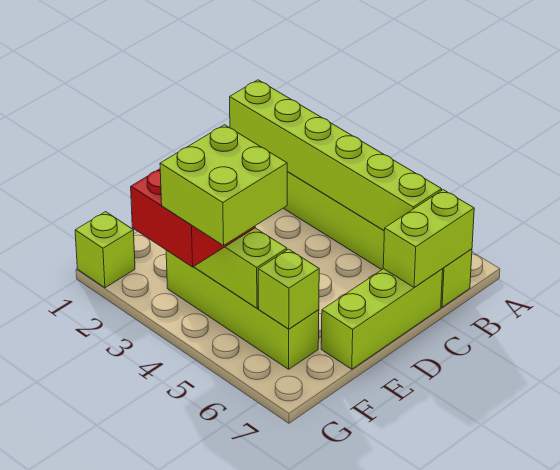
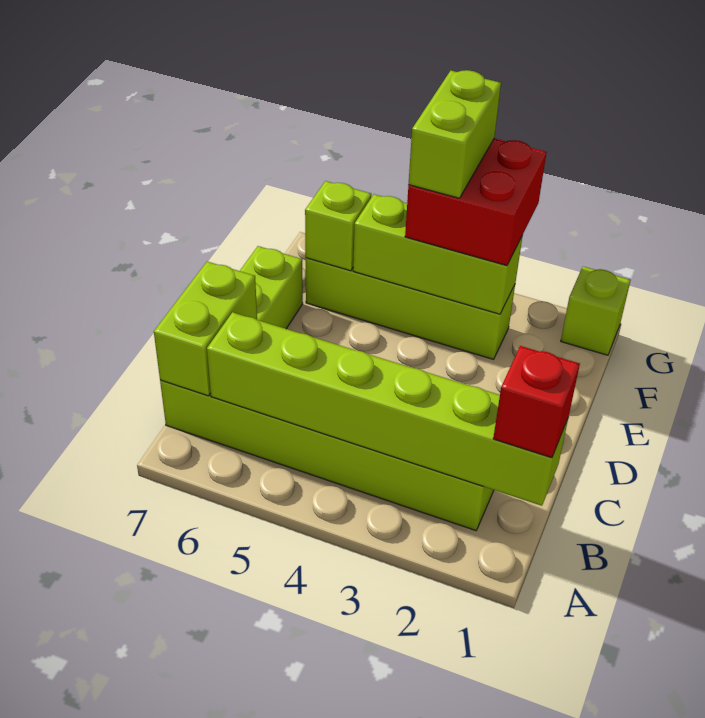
none -> red 1x1 brick [493,346,580,458]
lime 2x2 brick [160,125,287,245] -> lime 1x2 brick [409,70,501,198]

